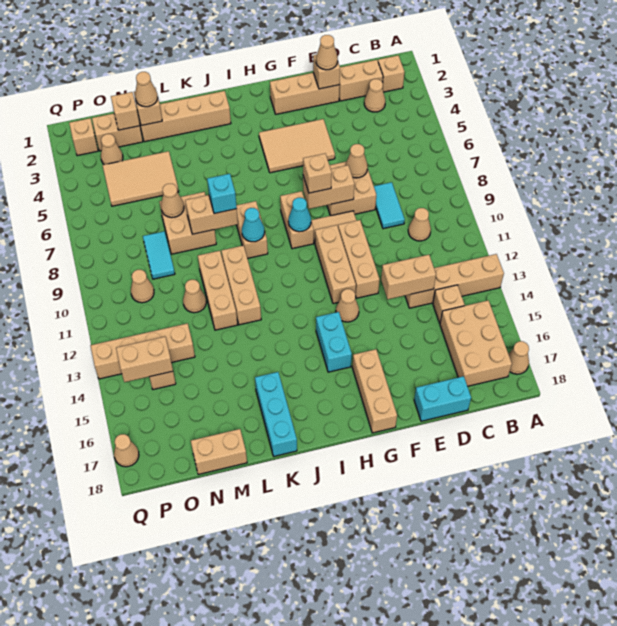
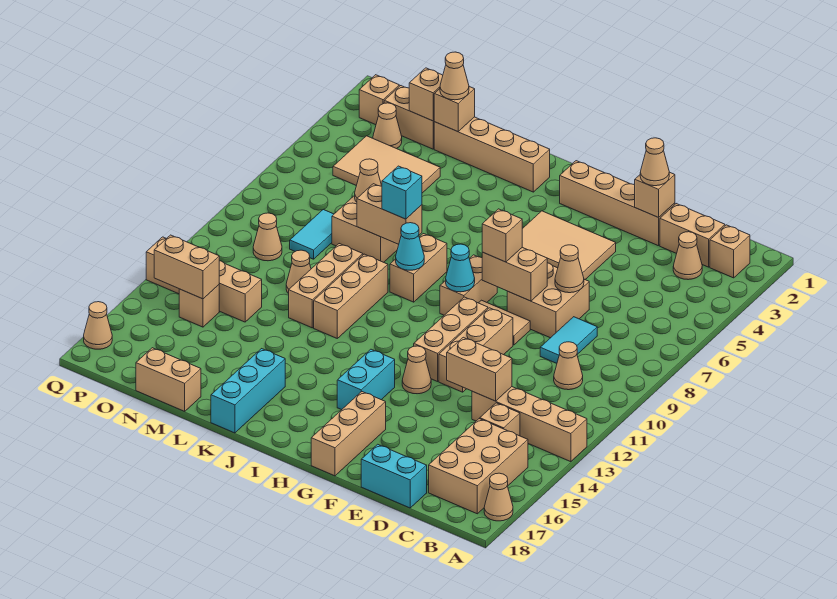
tan 1x3 brick [270,73,340,114] -> tan 1x4 brick [560,161,675,246]

